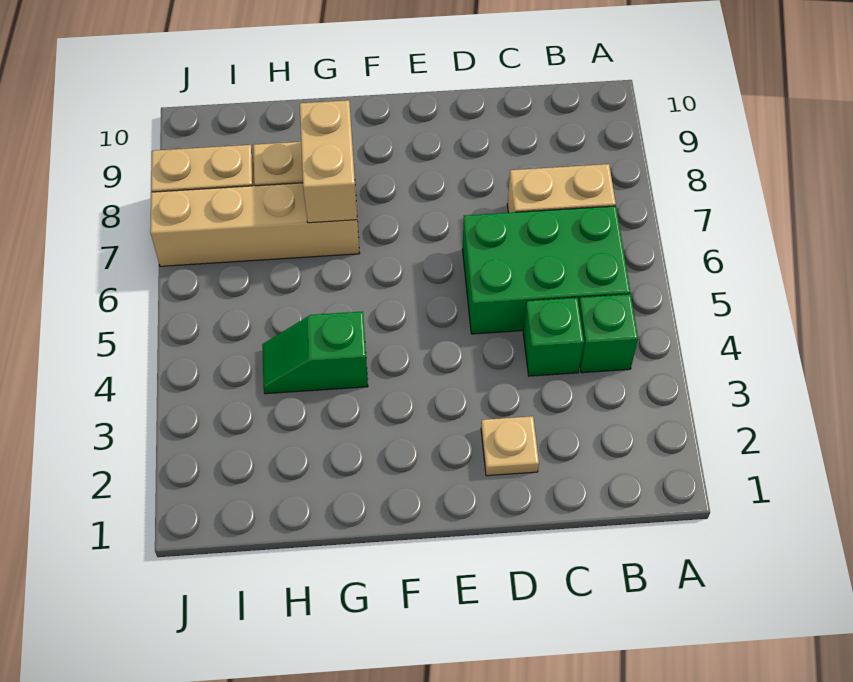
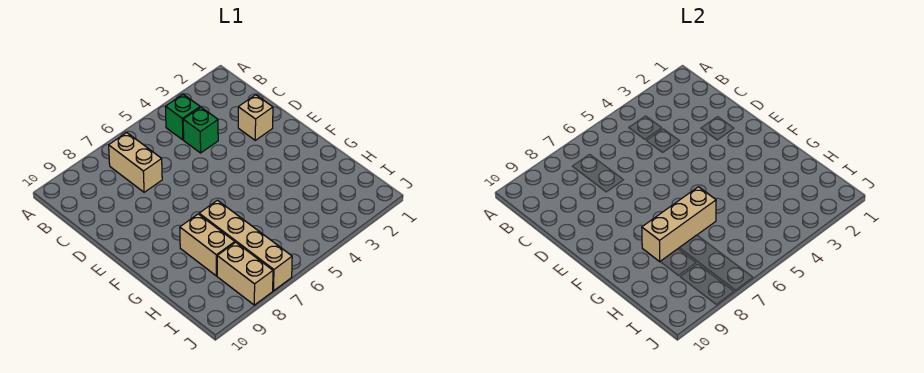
green 2x3 brick [462,206,630,334] -> none
tan 1x1 plate [481,416,539,476] -> tan 1x1 brick [238,95,273,140]
green 1x2 slope [262,311,368,394] -> none
tan 1x2 brick [300,100,357,223] -> tan 1x3 brick [642,187,716,262]

